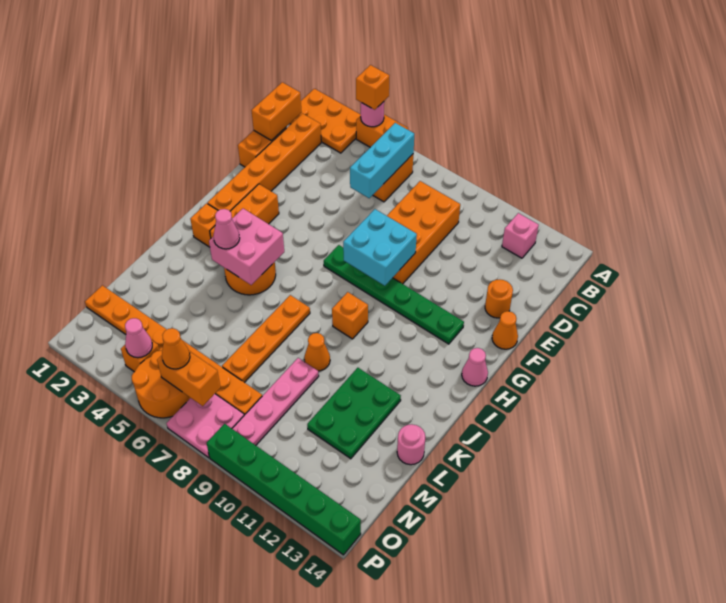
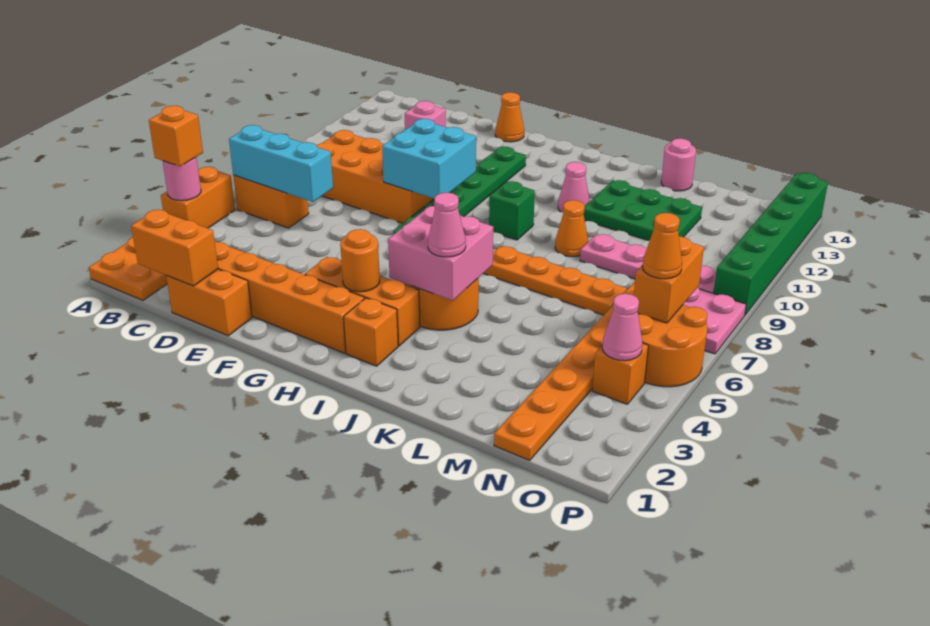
pink 1x1 brick [502,213,539,258] -> pink 1x1 brick moved to [405,101,446,130]
orange 1x1 round brick [485,279,513,318] -> orange 1x1 round brick moved to [340,229,380,292]
pink 1x1 cone [462,348,488,386] -> pink 1x1 cone moved to [558,162,590,212]
orange 1x1 brick [332,292,368,339] -> green 1x1 brick [489,181,535,240]

